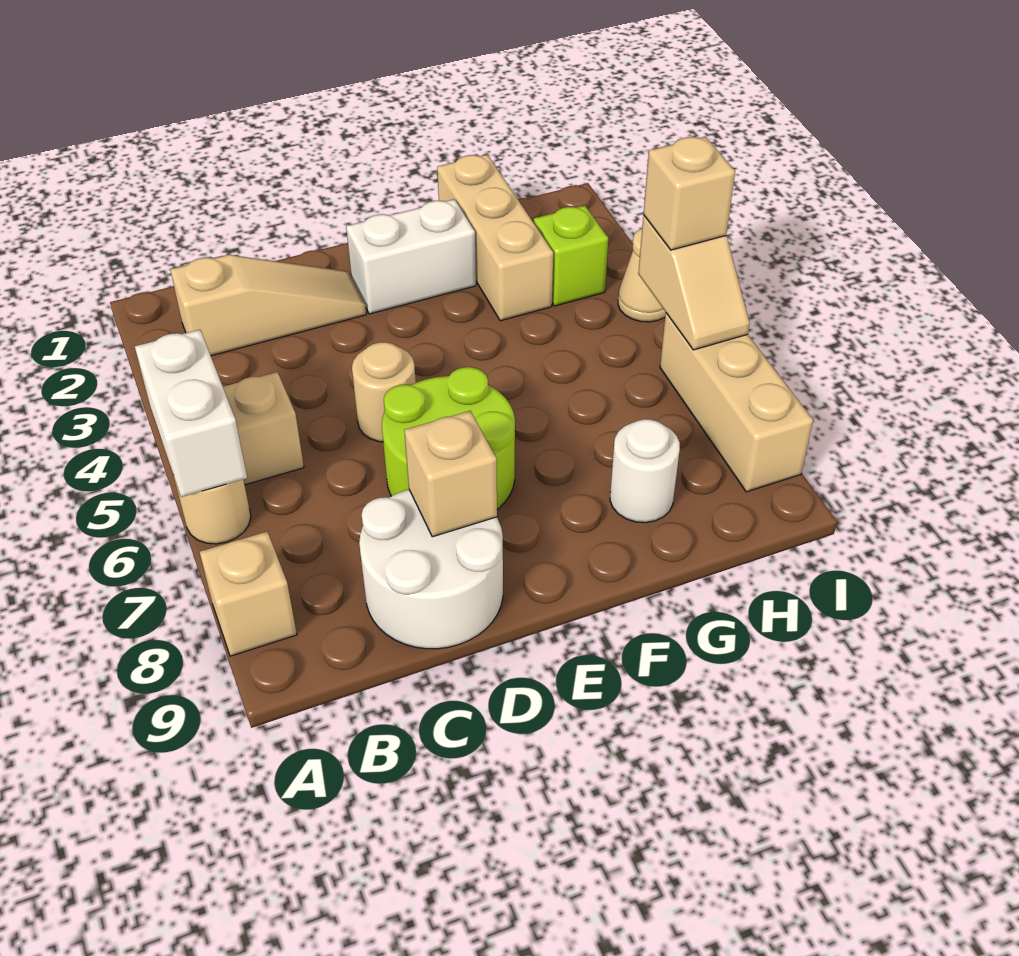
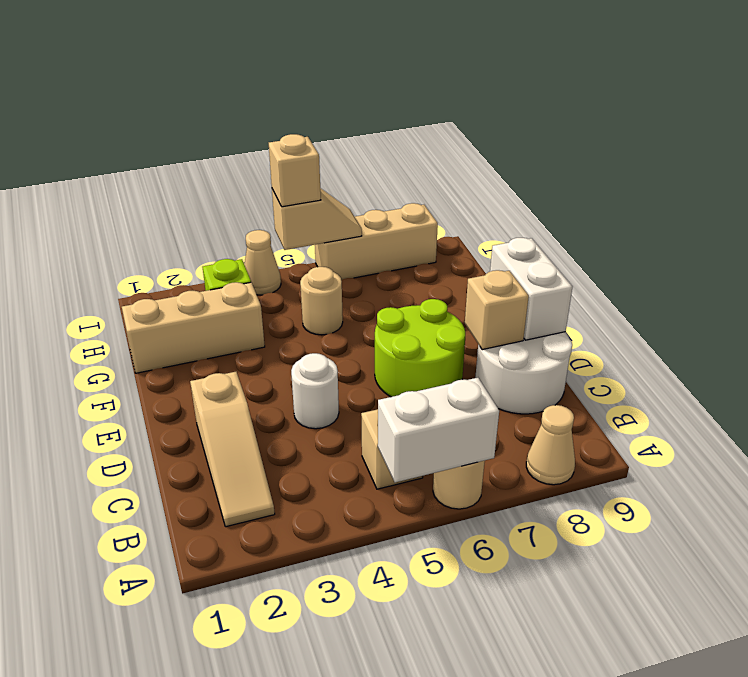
tan 1x1 brick [200,531,297,656] -> tan 1x1 cone [526,405,575,485]
tan 1x3 slope [170,255,366,356] -> tan 1x3 slope turned to [190,372,275,527]
tan 1x1 round brick [352,342,416,442] -> tan 1x1 round brick moved to [300,267,343,335]
white 1x2 brick [346,199,476,314] -> white 1x2 brick moved to [490,238,572,340]
white 1x1 round brick [610,419,680,523] -> white 1x1 round brick moved to [291,353,339,429]

